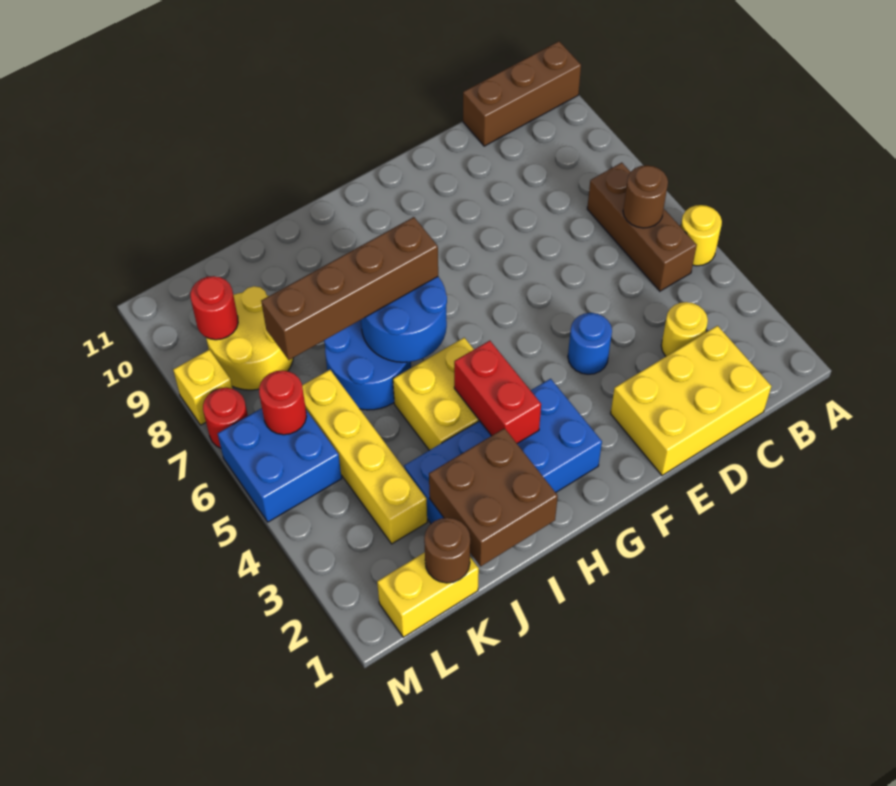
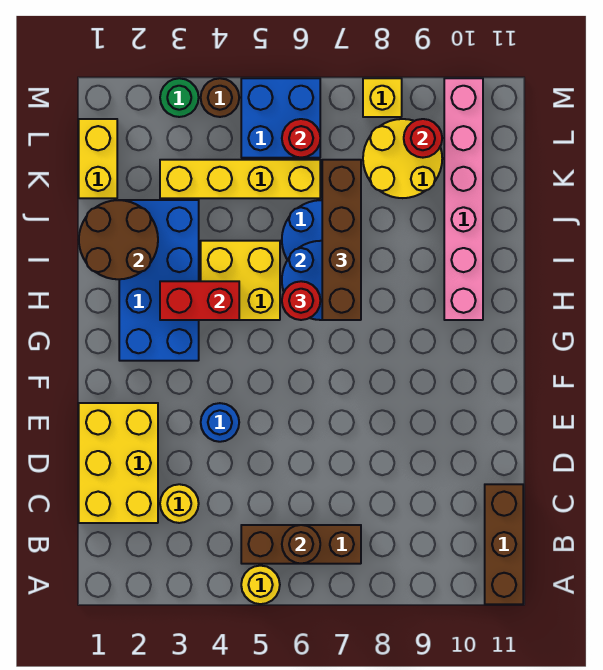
none -> pink 1x6 brick [444,78,483,320]
brown 2x2 brick [429,428,558,566] -> brown 2x2 round brick [79,200,158,279]
brown 1x1 round brick [424,518,470,583] -> brown 1x1 round brick moved to [201,78,239,117]
none -> green 1x1 round brick [160,78,199,117]
red 1x1 round brick [203,388,248,448] -> red 1x1 round brick moved to [282,281,320,320]

